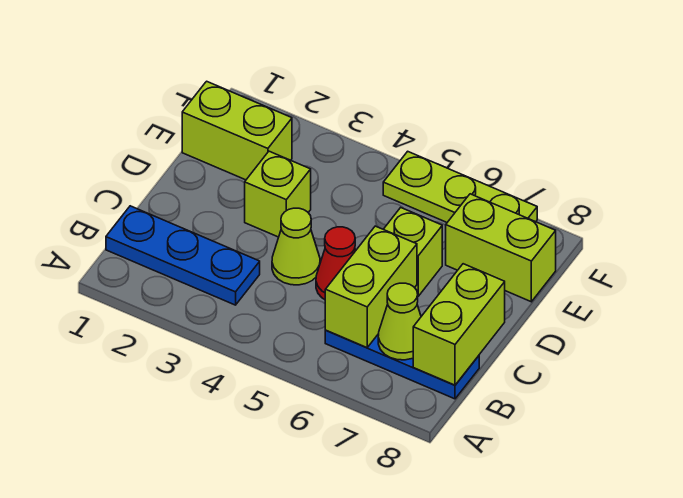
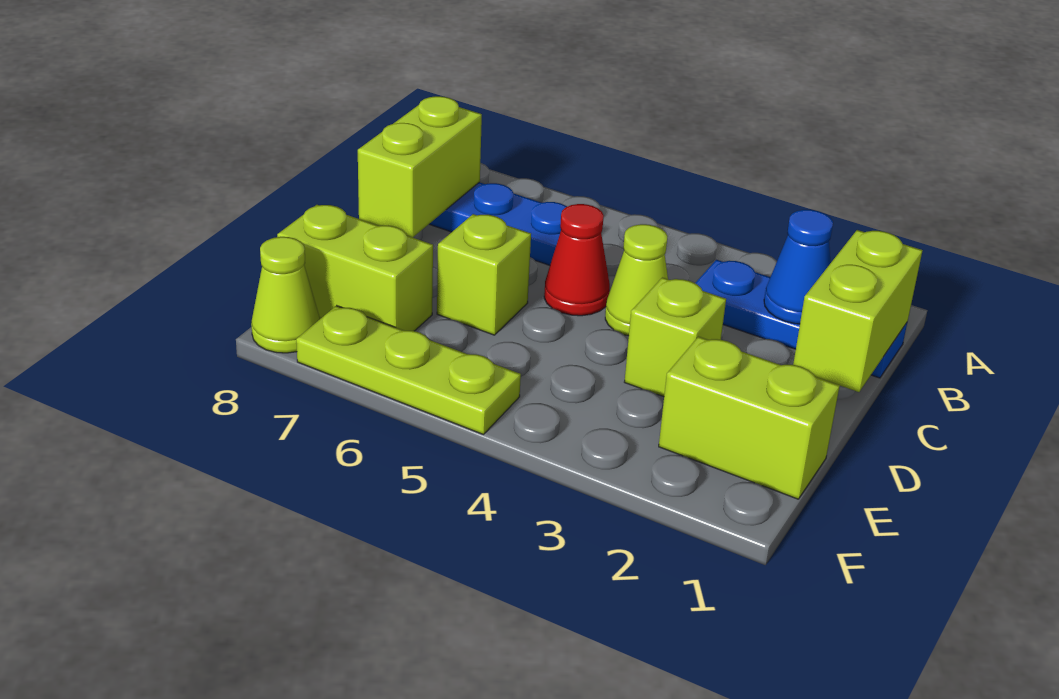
none -> blue 1x1 cone [764,210,833,324]
lime 1x2 brick [325,226,417,348] -> lime 1x2 brick moved to [793,230,923,392]
lime 1x1 cone [378,283,421,360] -> lime 1x1 cone moved to [251,237,320,353]

